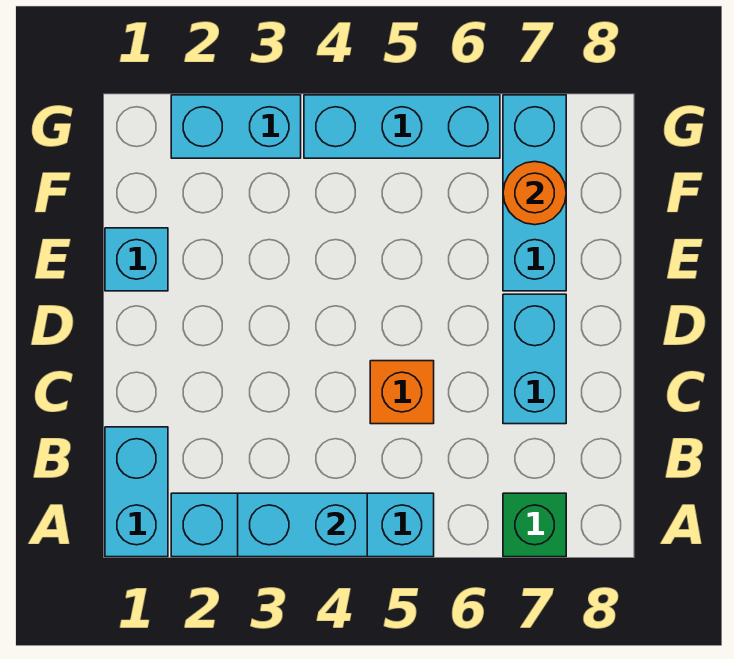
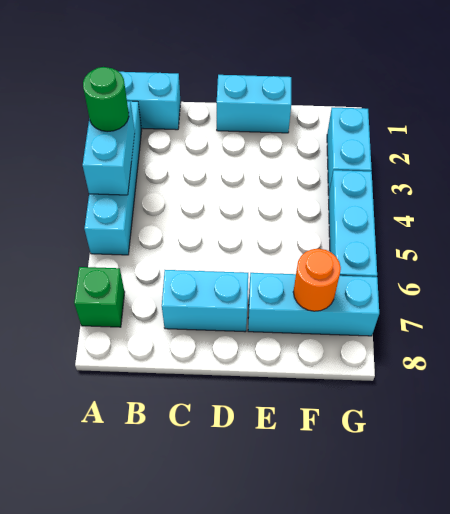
none -> green 1x1 round brick [83,67,129,132]
orange 1x1 brick [370,361,434,424] -> none
cyan 1x1 brick [105,228,168,291] -> cyan 1x2 brick [217,75,291,133]

